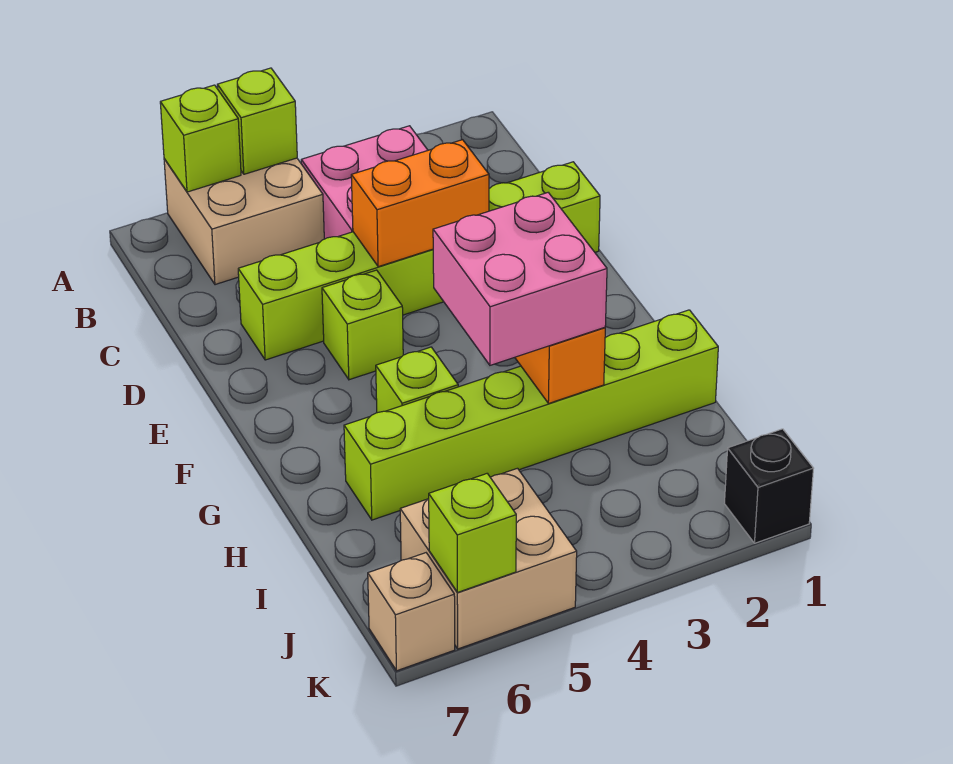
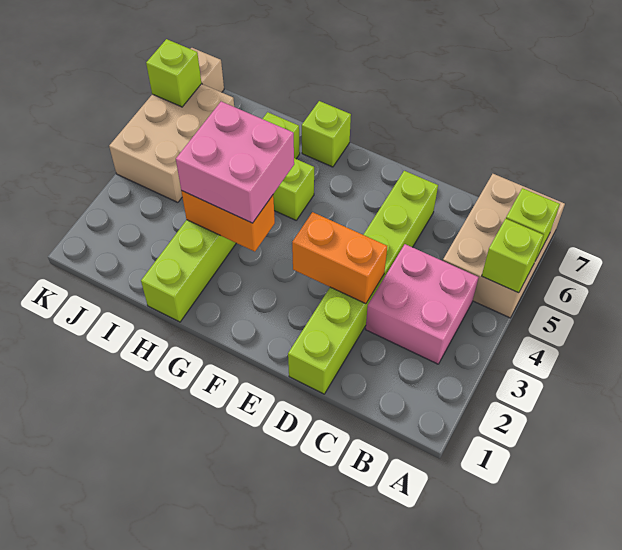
tan 2x2 brick [164,158,324,285] -> tan 2x3 brick [443,174,565,318]
orange 1x2 brick [351,140,489,267] -> orange 1x2 brick turned to [292,212,387,304]
lime 1x1 brick [322,270,403,380] -> lime 1x1 brick moved to [302,101,351,167]
tan 2x2 brick [400,468,577,649] -> tan 2x3 brick [109,84,234,202]
black 1x1 brick [725,429,814,543] -> none

